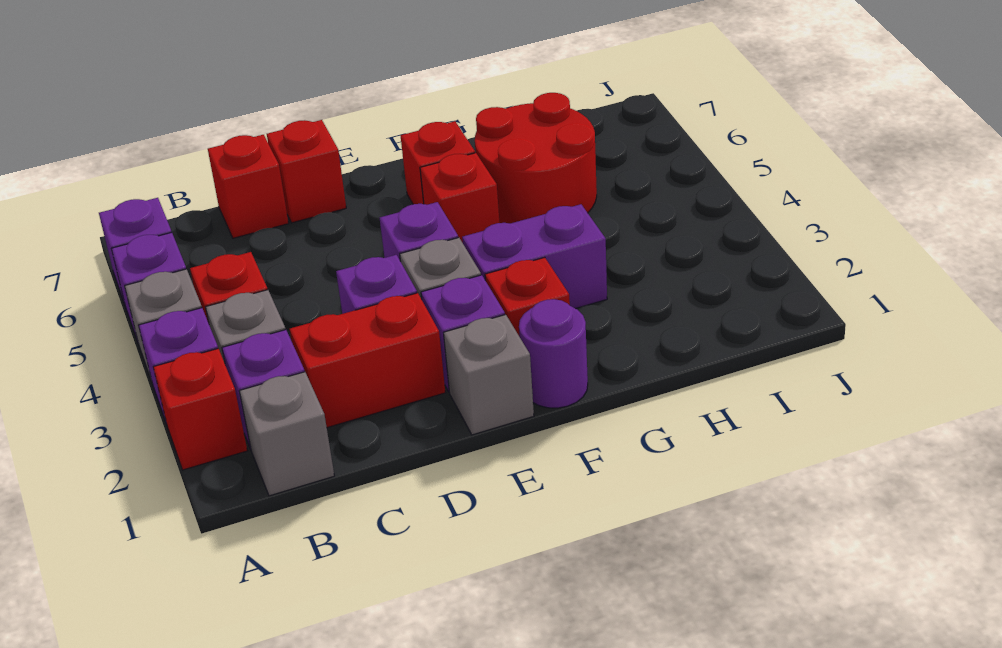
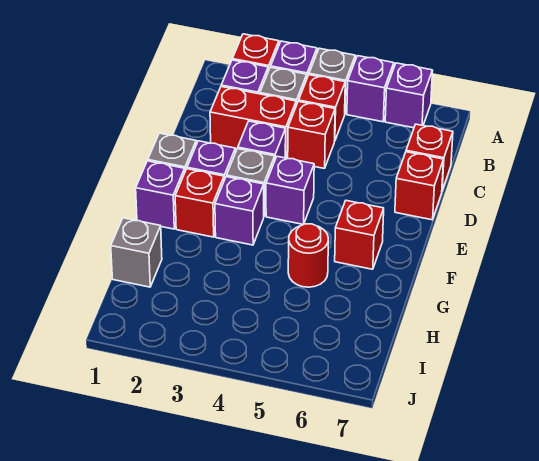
grey 1x1 brick [240,372,334,496] -> grey 1x1 brick moved to [111,218,162,287]
red 1x2 brick [290,293,445,428] -> red 1x2 brick turned to [210,87,296,158]
purple 1x1 round brick [519,299,588,408] -> purple 1x1 brick [136,161,185,229]
purple 1x2 brick [462,204,607,309] -> purple 1x1 brick [215,177,264,245]
red 1x1 brick [420,153,500,243] -> red 1x1 brick moved to [288,101,335,168]
red 2x2 round brick [475,93,597,224] -> red 1x1 round brick [288,224,328,287]

